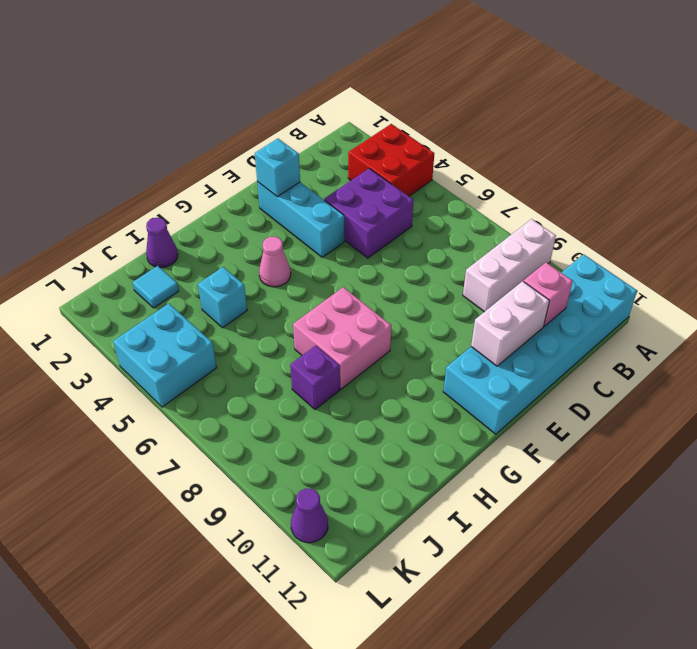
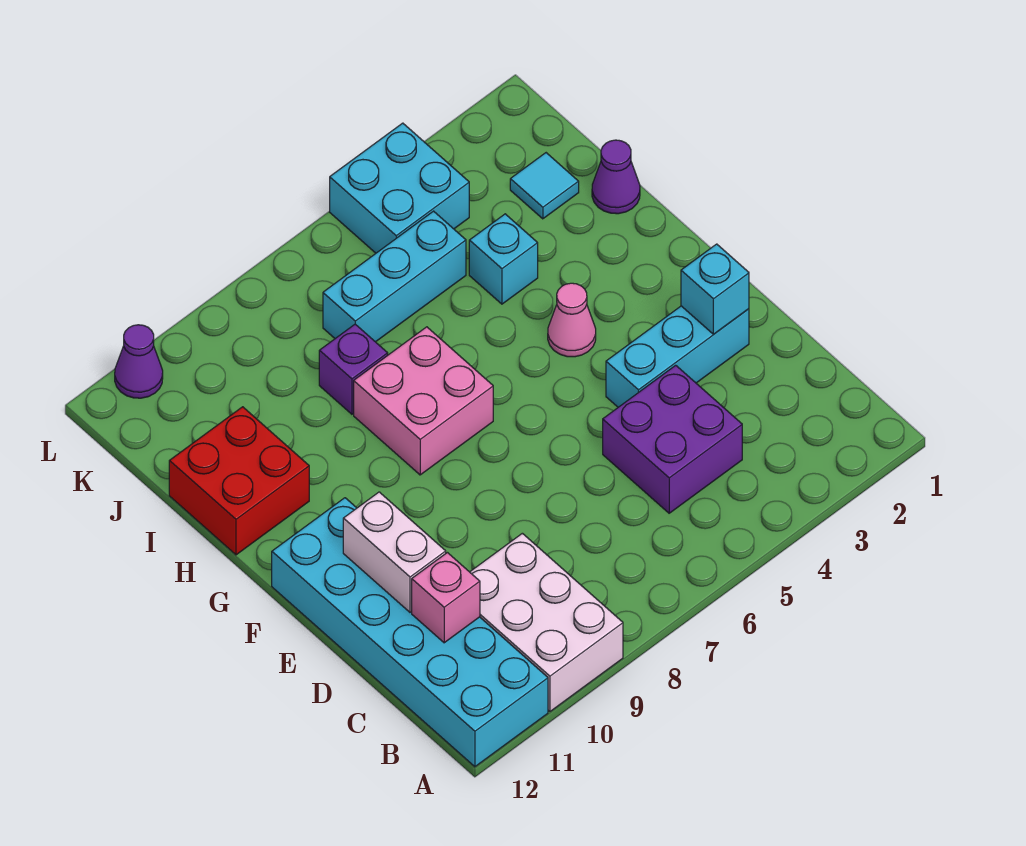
red 2x2 brick [348,124,434,196] -> red 2x2 brick moved to [169,407,309,555]
white 1x3 brick [463,219,556,312] -> white 2x3 brick [470,533,623,712]
none -> cyan 1x3 brick [323,211,466,342]

